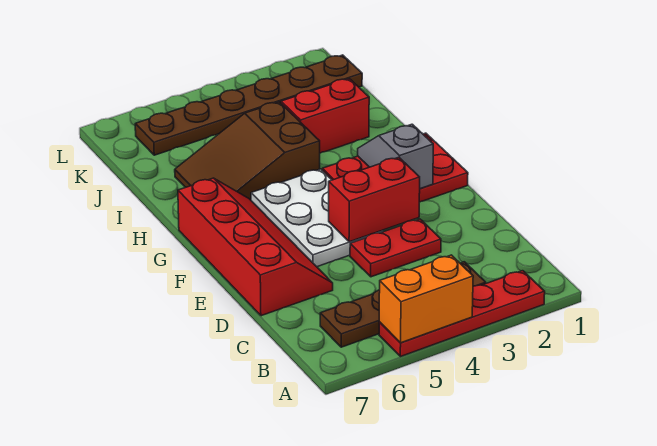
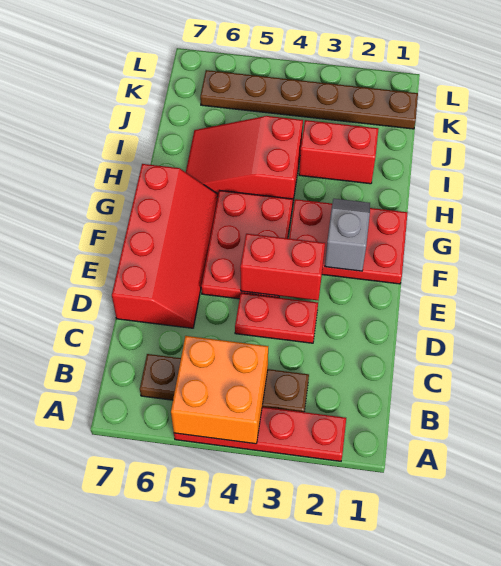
orange 1x2 brick [379,255,473,343] -> orange 2x2 brick [171,336,268,444]
white 2x3 plate [251,169,383,267] -> red 2x3 plate [201,191,293,299]
brown 2x3 slope [175,102,320,200] -> red 2x3 slope [186,116,303,201]

